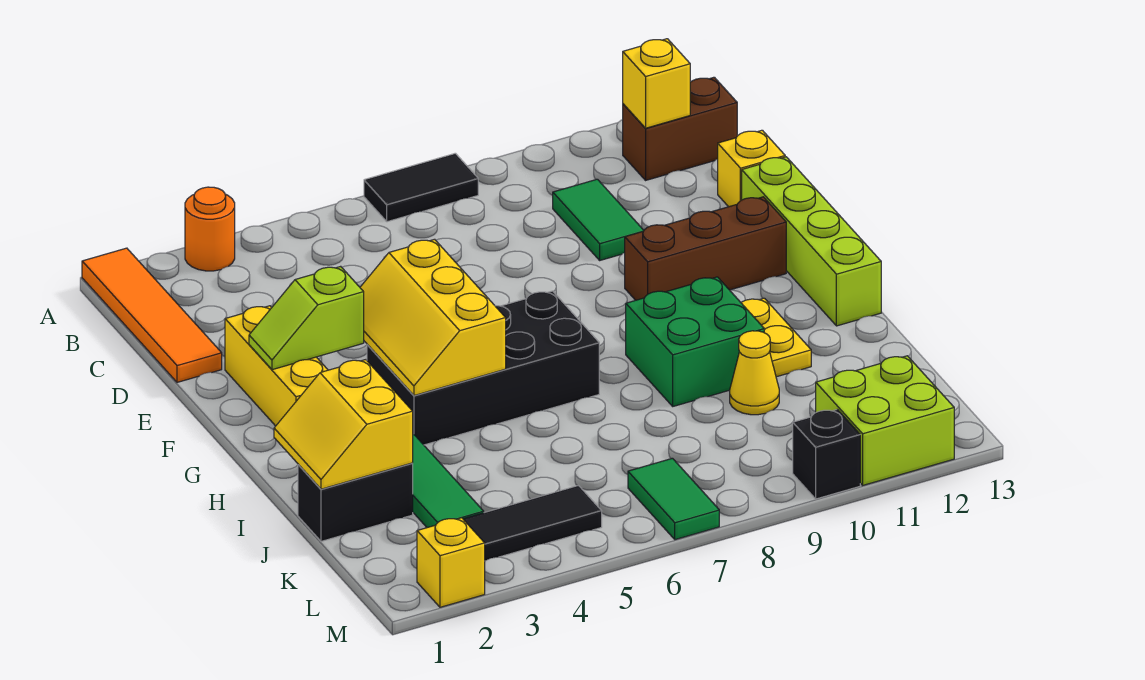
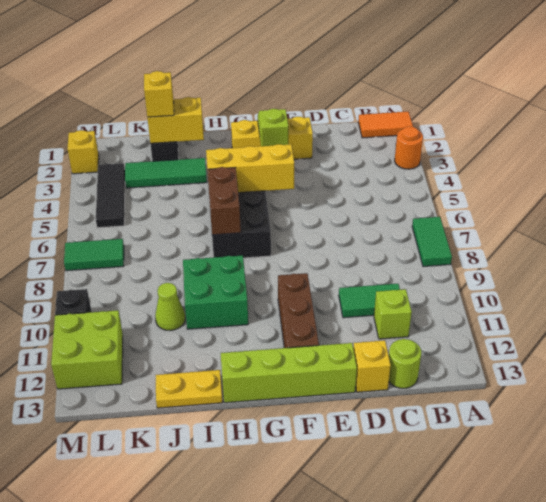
orange 1x4 tile [82,248,222,382] -> orange 1x2 tile [358,112,413,138]
black 1x2 tile [364,153,478,222] -> green 1x2 tile [412,217,452,267]
brown 1x2 brick [623,77,737,180] -> brown 1x2 brick moved to [207,167,241,235]
yellow 1x1 brick [623,39,690,128] -> yellow 1x1 brick moved to [144,71,174,117]
none -> lime 1x1 brick [374,289,412,339]
none -> lime 1x1 round brick [389,339,421,388]
yellow 1x2 plate [741,298,811,377] -> yellow 1x2 plate moved to [156,370,222,408]
yellow 1x1 cone [730,331,779,415] -> lime 1x1 cone [155,283,185,331]

